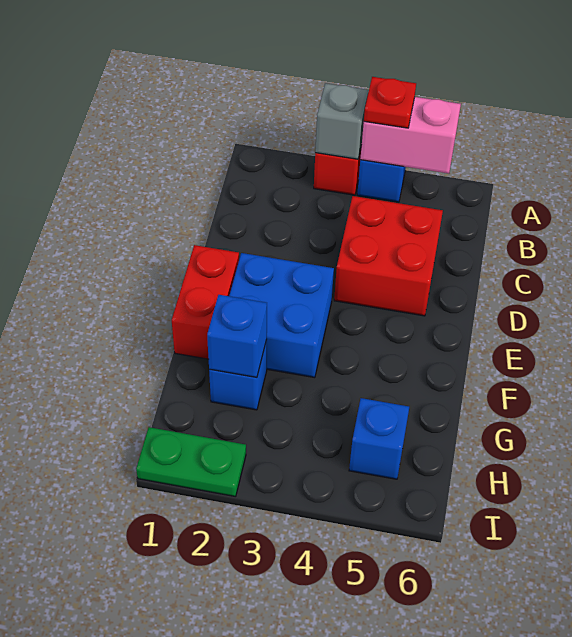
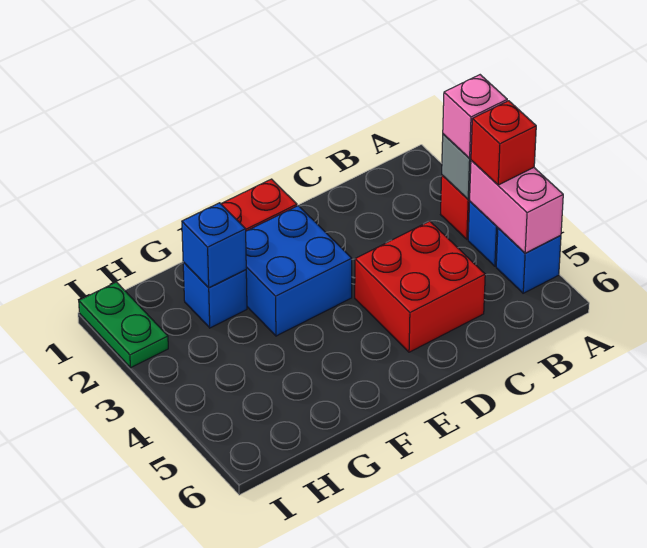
none -> pink 1x1 brick [443,75,507,158]
red 1x1 plate [364,77,416,128] -> red 1x1 brick [471,101,536,185]
blue 1x1 brick [349,398,409,479] -> blue 1x1 brick moved to [496,228,561,293]

